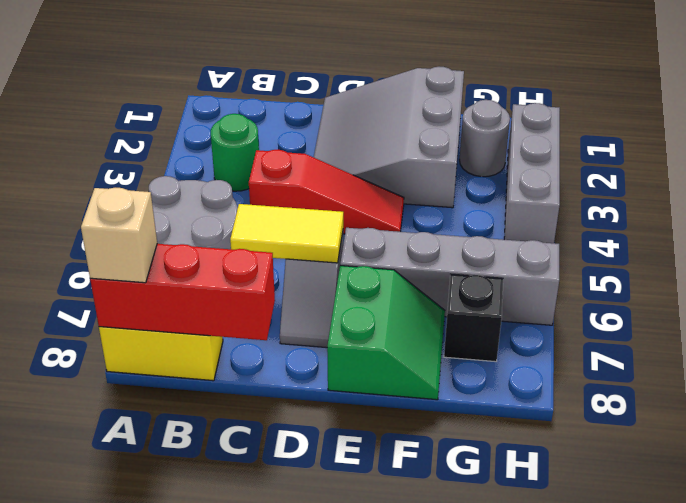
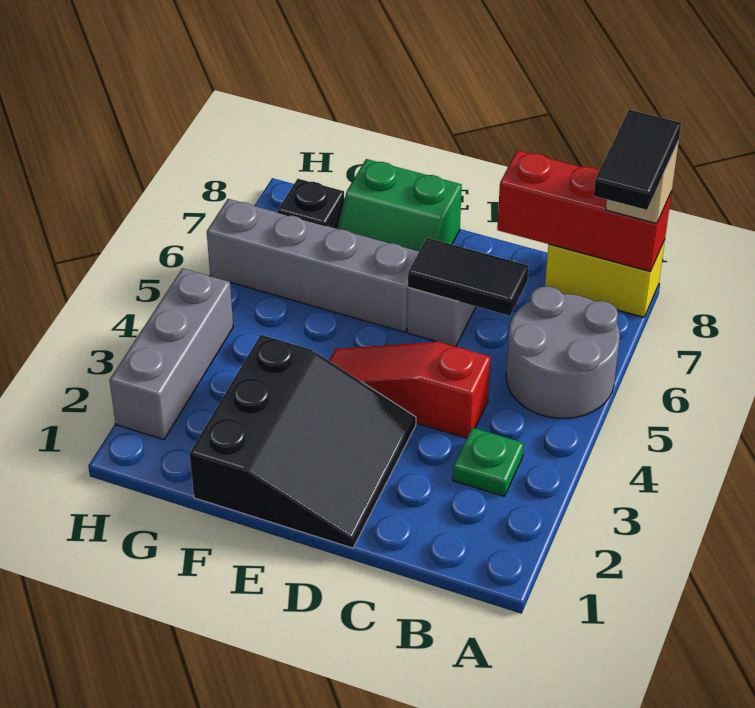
none -> black 1x2 tile [594,110,681,210]
green 1x1 round brick [211,114,259,191] -> green 1x1 plate [453,428,524,496]
yellow 1x2 tile [230,204,343,263] -> black 1x2 tile [408,238,529,316]
grey 3x3 slope [314,67,464,208] -> black 3x3 slope [190,335,416,548]
green 2x2 slope [327,266,445,400] -> green 2x2 slope turned to [337,159,462,251]
grey 1x1 round brick [460,100,510,177] -> none

